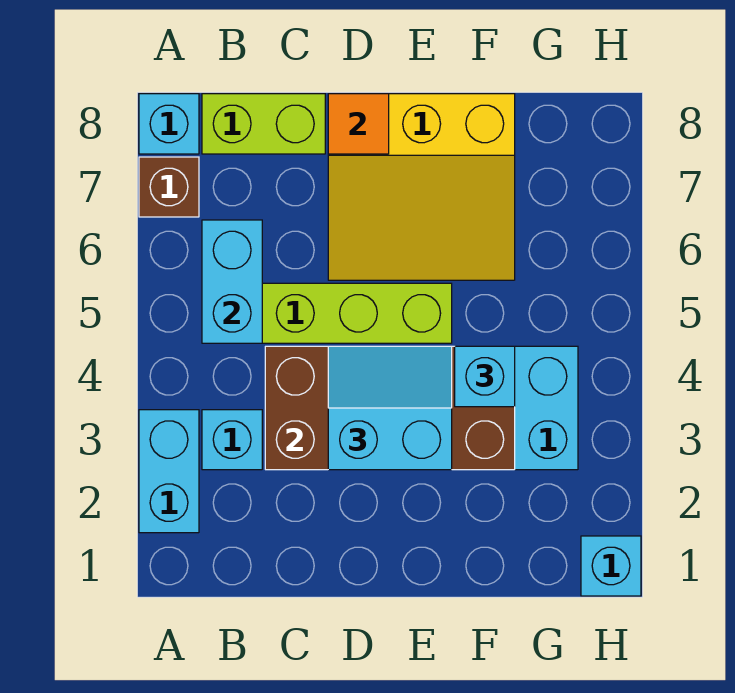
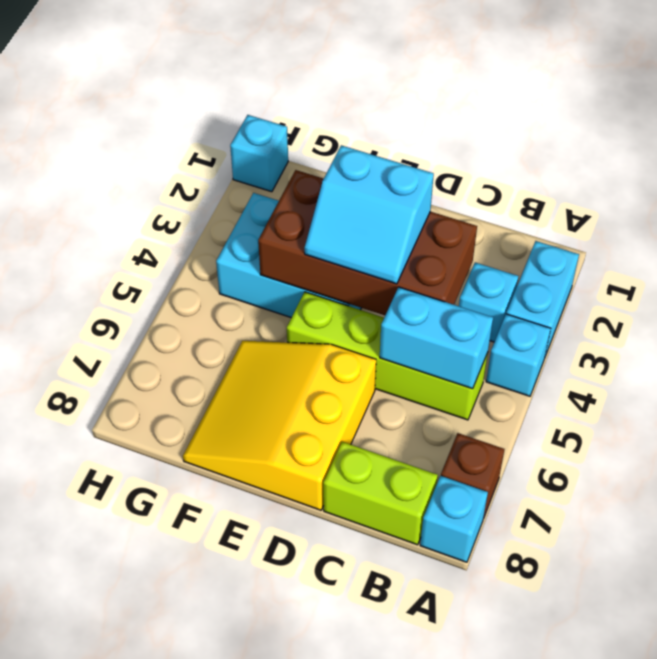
cyan 1x2 brick [202,220,262,343] -> cyan 1x2 brick turned to [380,287,493,389]
yellow 3x3 slope [328,94,515,280] -> yellow 3x3 slope turned to [183,341,376,510]
orange 1x1 tile [328,94,389,154] -> none
cyan 1x1 brick [455,346,515,407] -> cyan 1x1 brick moved to [486,314,551,396]

